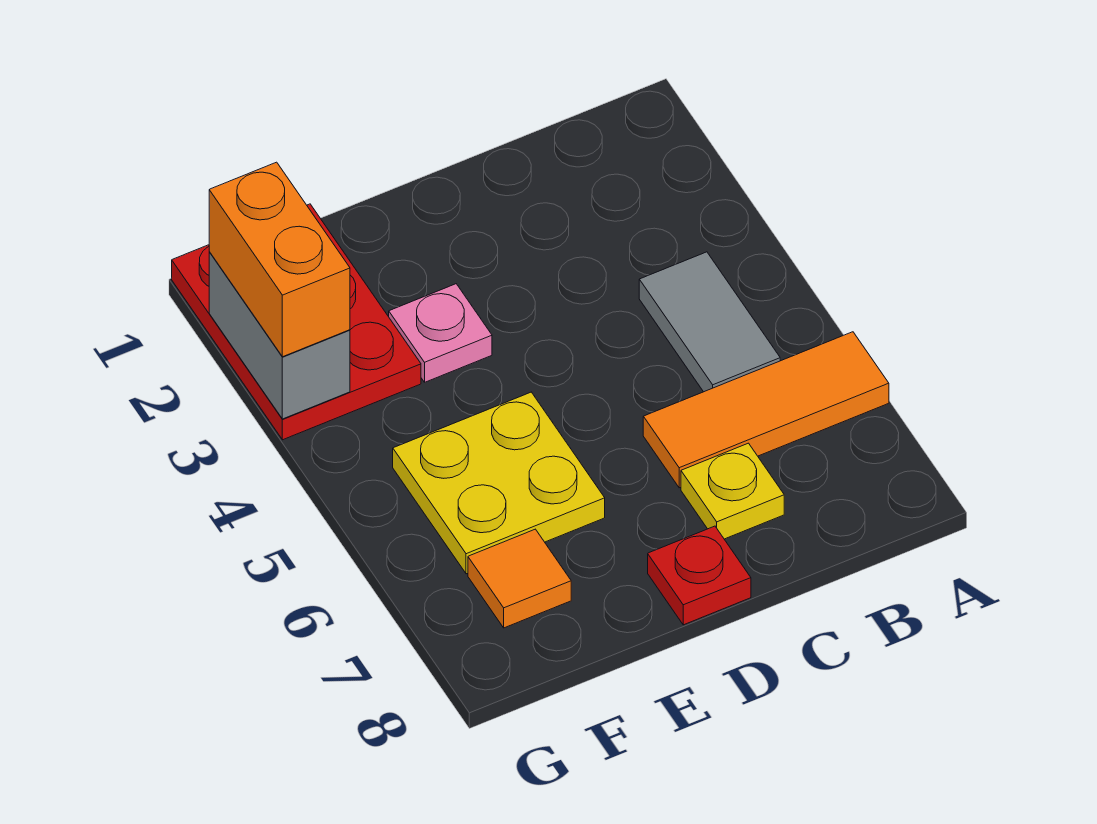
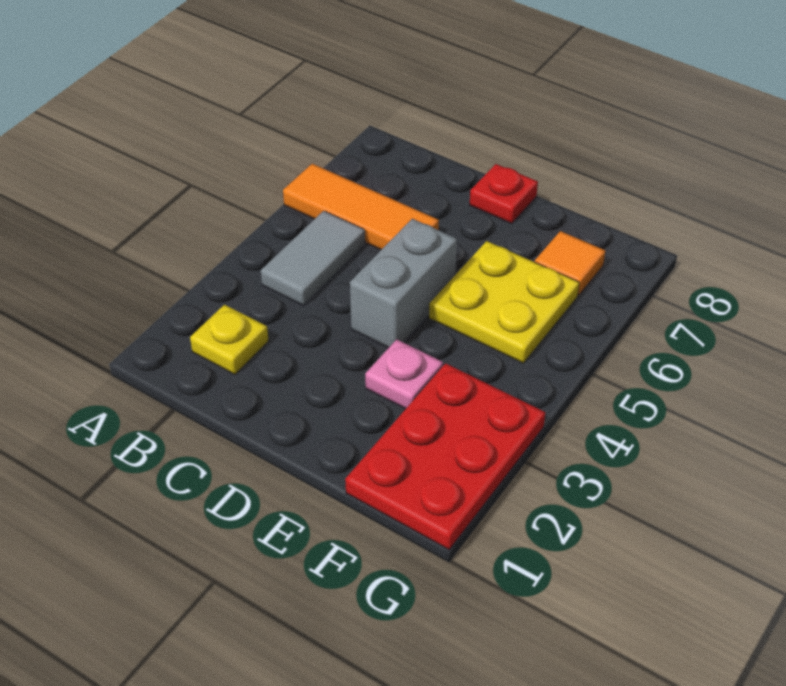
yellow 1x1 plate [681,443,784,539] -> yellow 1x1 plate moved to [190,305,269,375]
grey 1x2 brick [209,252,350,419] -> grey 1x2 brick moved to [350,219,457,348]
orange 1x2 brick [209,162,350,357] -> none

